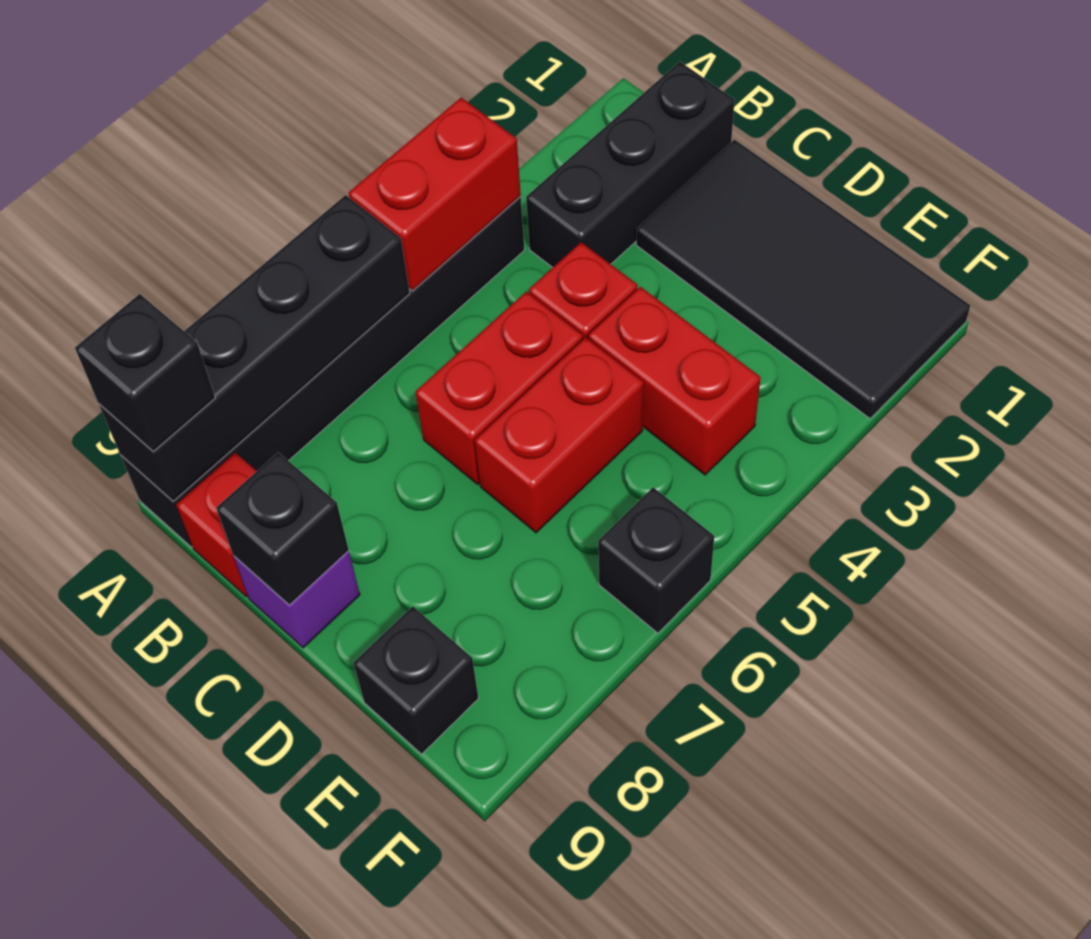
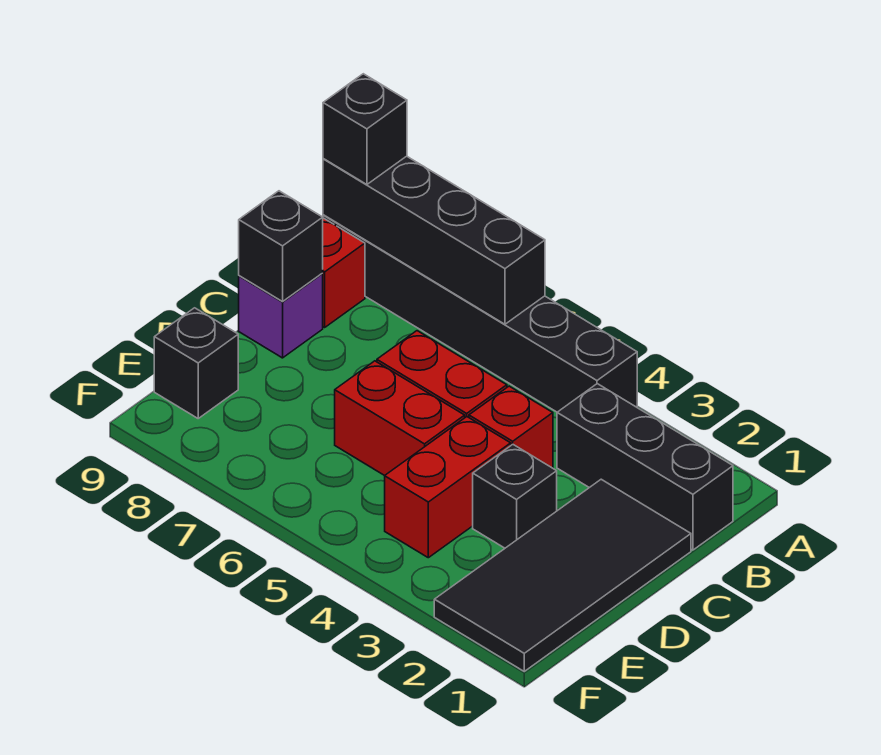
red 1x2 brick [349,98,521,291] -> none
black 1x1 brick [598,487,714,633] -> black 1x1 brick moved to [473,445,557,548]

